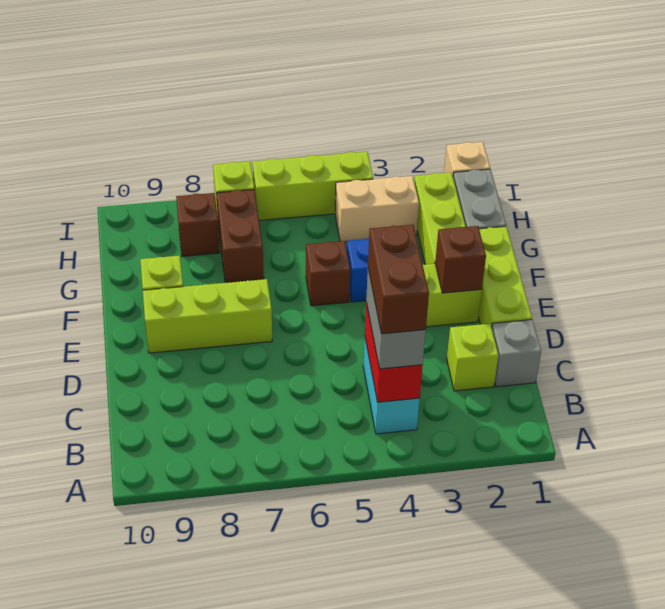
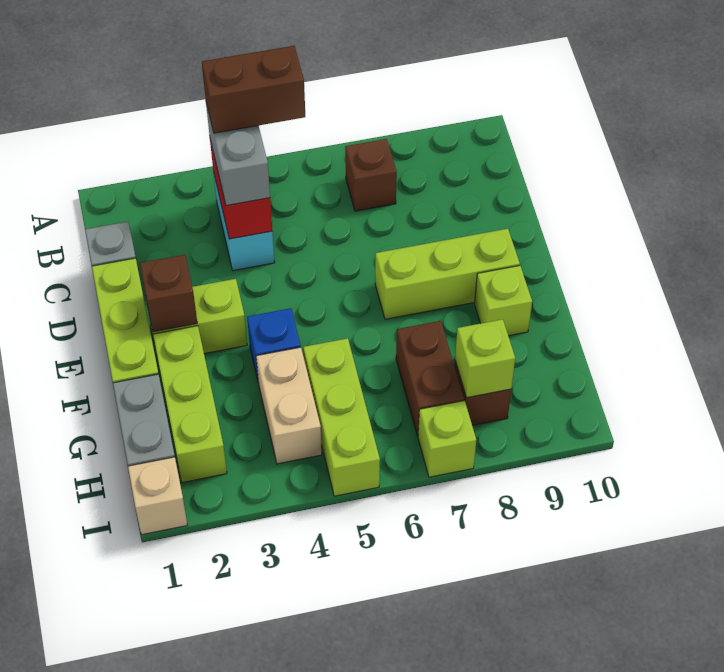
brown 1x2 brick [368,225,429,334] -> brown 1x2 brick turned to [202,46,305,133]
lime 1x1 brick [447,324,498,391] -> lime 1x1 brick moved to [455,319,515,398]
brown 1x1 brick [306,241,350,306] -> brown 1x1 brick moved to [345,139,397,211]
tan 1x2 brick [335,176,419,242] -> tan 1x2 brick turned to [256,347,322,464]
lime 1x3 brick [252,152,373,220] -> lime 1x3 brick turned to [303,338,380,496]

